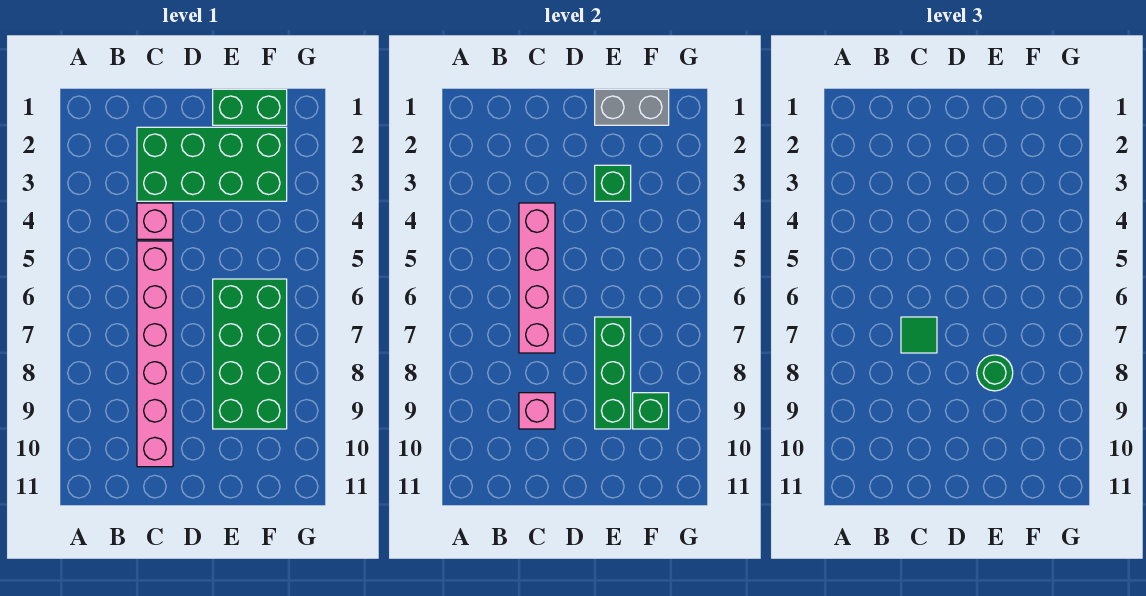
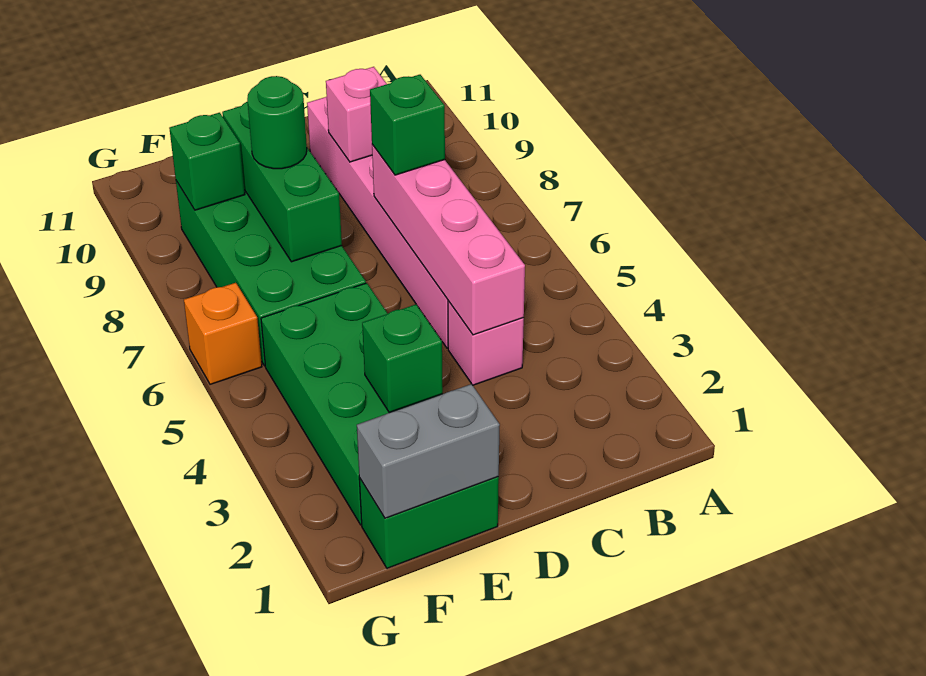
green 2x4 brick [137,127,287,201] -> green 2x4 brick turned to [261,283,442,525]
green 1x1 tile [901,317,937,353] -> green 1x1 brick [370,75,445,175]
none -> orange 1x1 brick [184,283,262,384]

